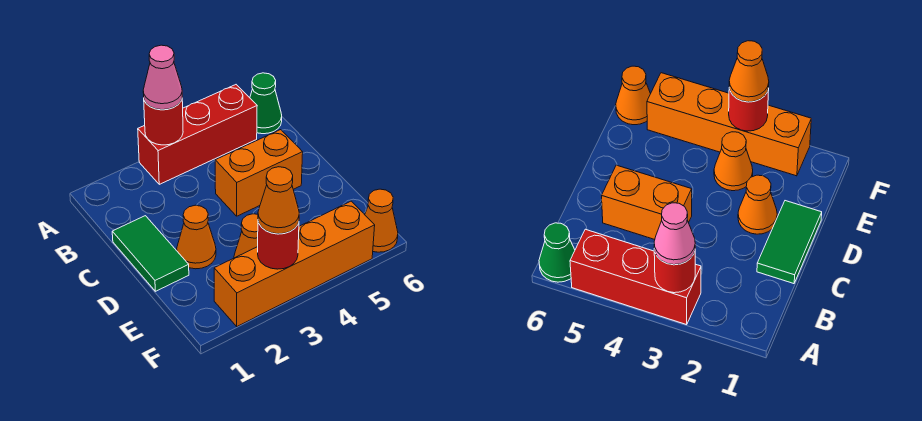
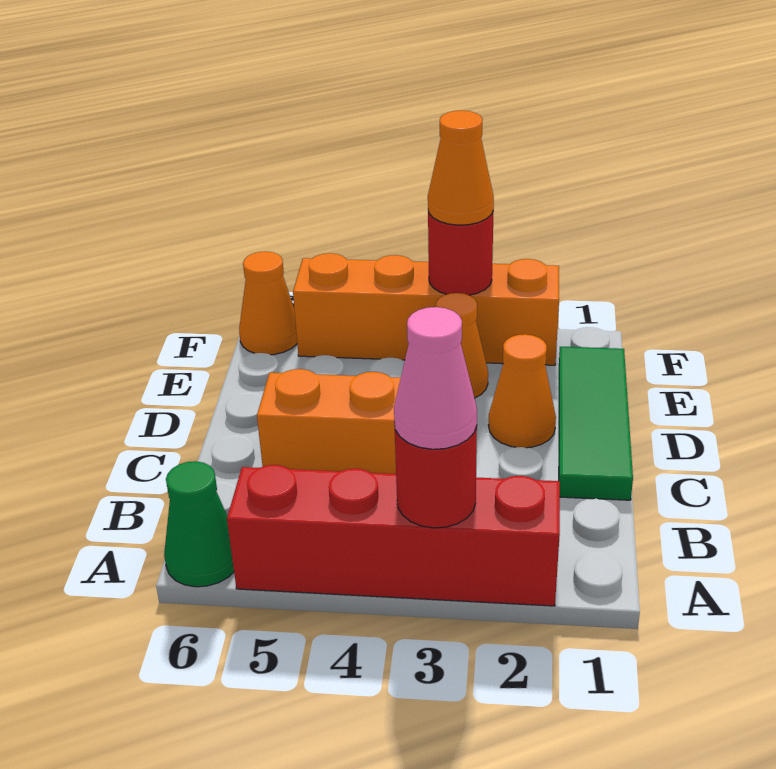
red 1x3 brick [138,85,257,184] -> red 1x4 brick [227,465,560,606]
green 1x2 tile [112,216,189,291] -> green 1x3 tile [559,347,633,500]

